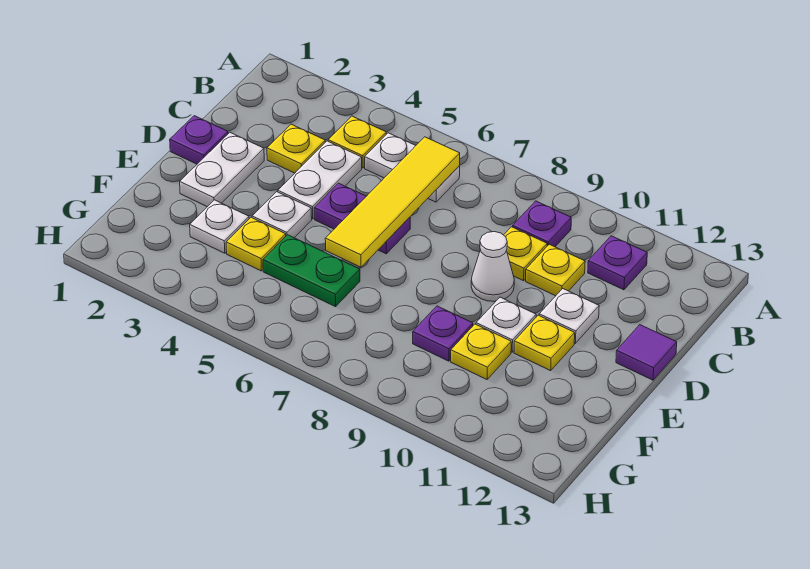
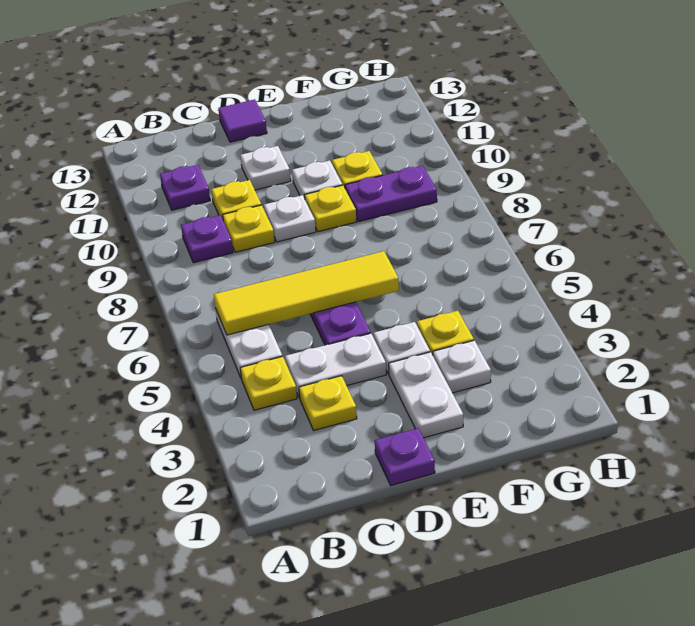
white 1x2 plate [180,133,264,207] -> white 1x2 plate turned to [389,352,463,438]
white 1x1 cone [471,232,514,301] -> white 1x1 plate [264,195,316,242]
yellow 1x1 plate [514,315,575,371] -> yellow 1x1 plate moved to [305,185,357,232]
green 1x2 plate [263,235,360,307] -> none
purple 1x1 plate [413,306,473,361] -> purple 1x2 plate [345,166,437,221]

